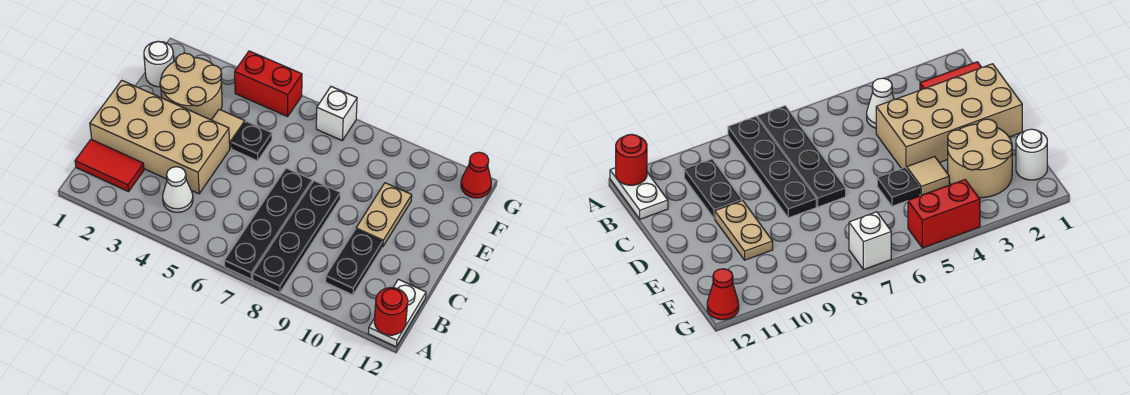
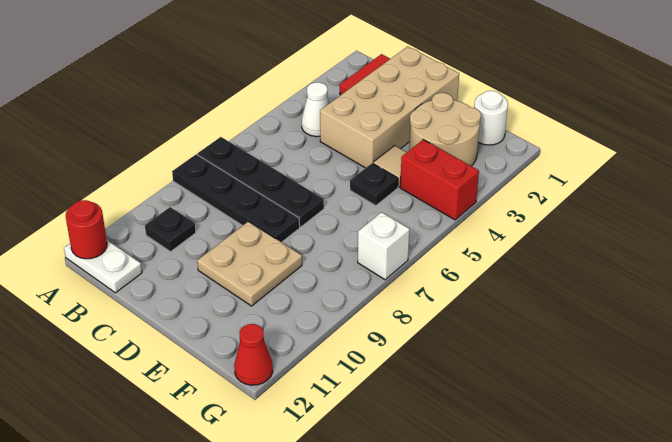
black 1x2 plate [326,229,383,295] -> black 1x1 plate [145,207,196,252]
tan 1x2 plate [356,183,412,247] -> tan 2x2 plate [197,221,302,306]
red 1x2 brick [235,51,302,116] -> red 1x2 brick turned to [400,140,479,220]

